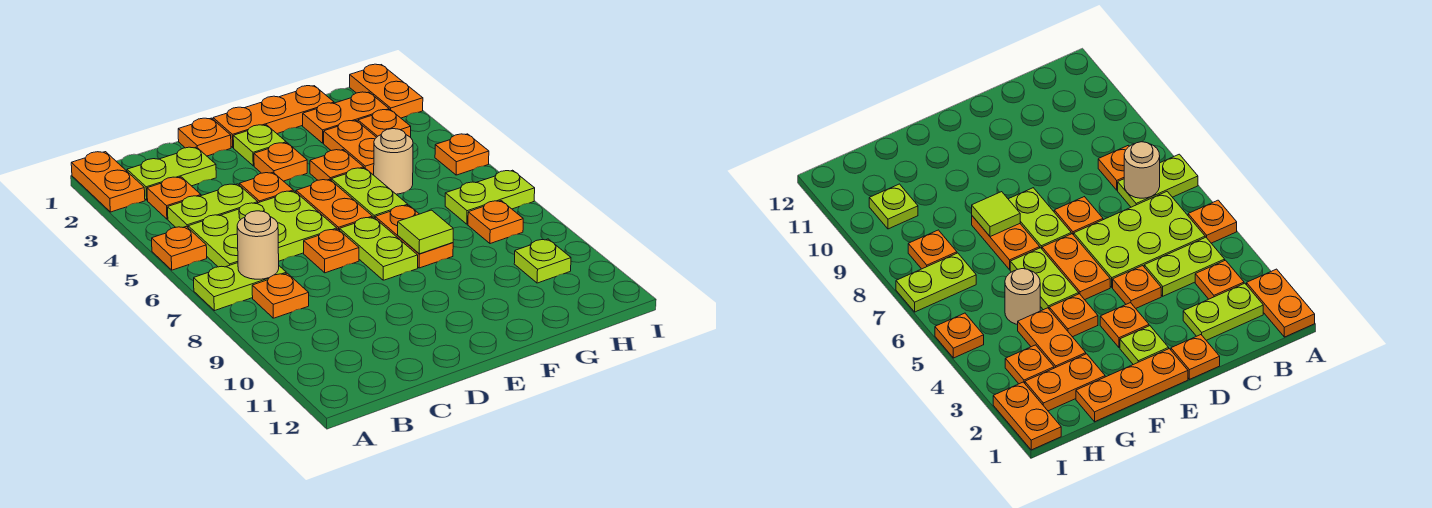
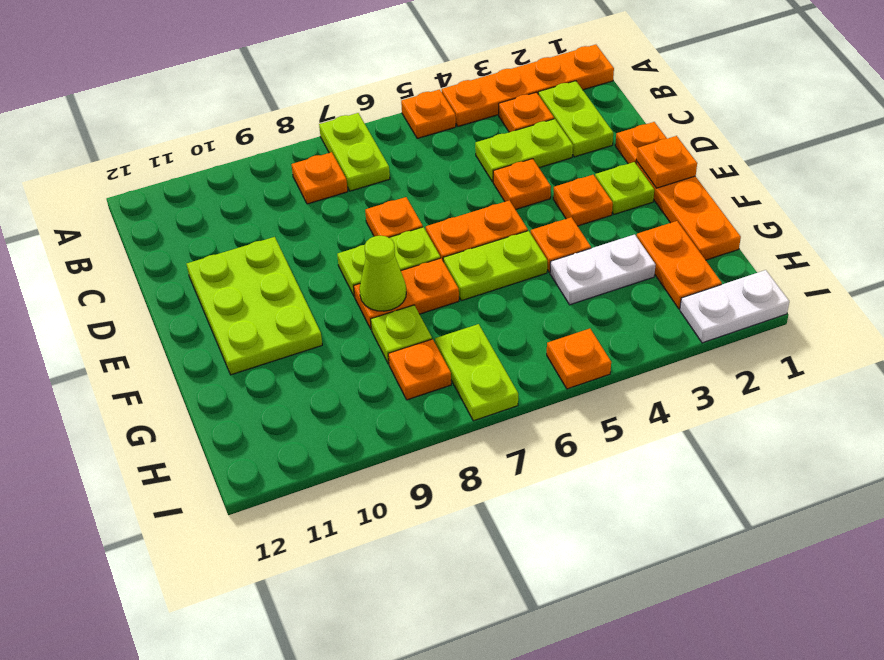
orange 1x2 plate [71,152,145,212] -> orange 1x4 plate [442,45,614,127]
lime 1x2 plate [168,184,258,227] -> lime 1x2 plate turned to [475,119,573,182]
lime 2x3 plate [188,191,337,267] -> lime 2x3 plate moved to [187,237,322,375]
tan 1x1 round brick [237,211,279,279] -> none
lime 1x1 tile [398,210,453,254] -> lime 1x1 cone [360,236,406,311]
orange 1x2 plate [324,121,377,175] -> white 1x2 plate [550,234,655,305]
tan 1x1 round brick [374,129,413,194] -> none
orange 1x1 plate [358,110,411,138] -> orange 1x1 plate moved to [637,136,697,188]
lime 1x1 plate [514,239,571,283] -> lime 1x1 plate moved to [371,305,432,364]
orange 1x2 plate [350,64,423,118] -> white 1x2 plate [680,270,789,343]

